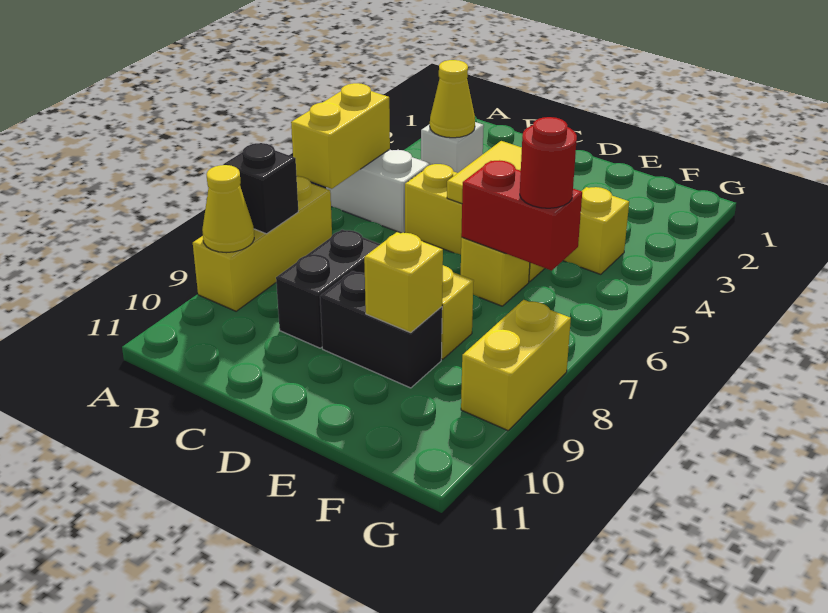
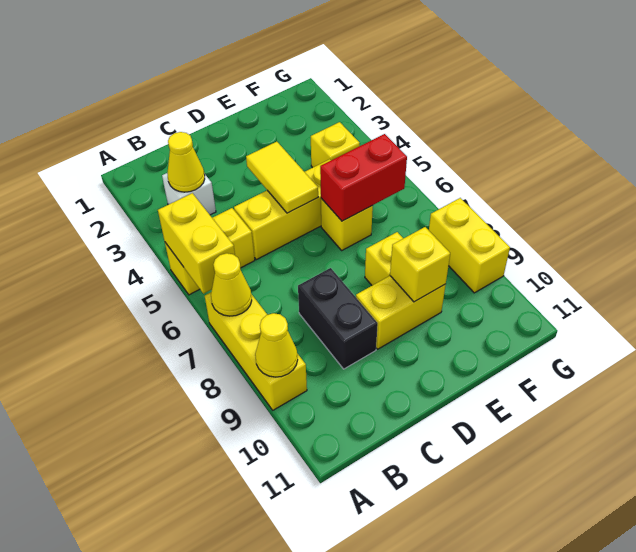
white 1x2 brick [326,149,430,233] -> yellow 1x2 brick [165,208,255,295]
none -> yellow 1x1 cone [211,253,252,316]
black 1x1 brick [223,143,298,234] -> none
black 1x2 brick [320,271,442,388] -> yellow 1x2 brick [356,276,446,349]
red 1x1 round brick [520,117,577,208] -> none

